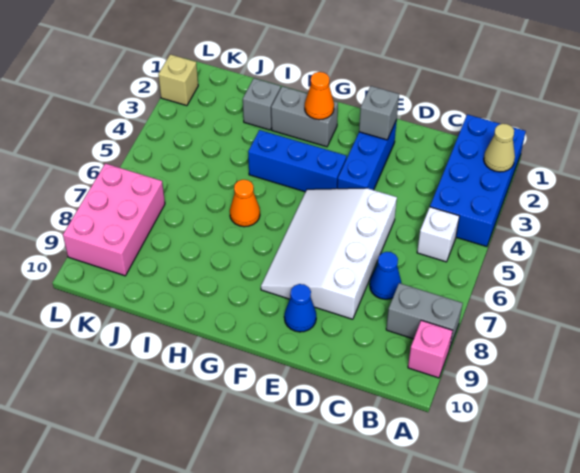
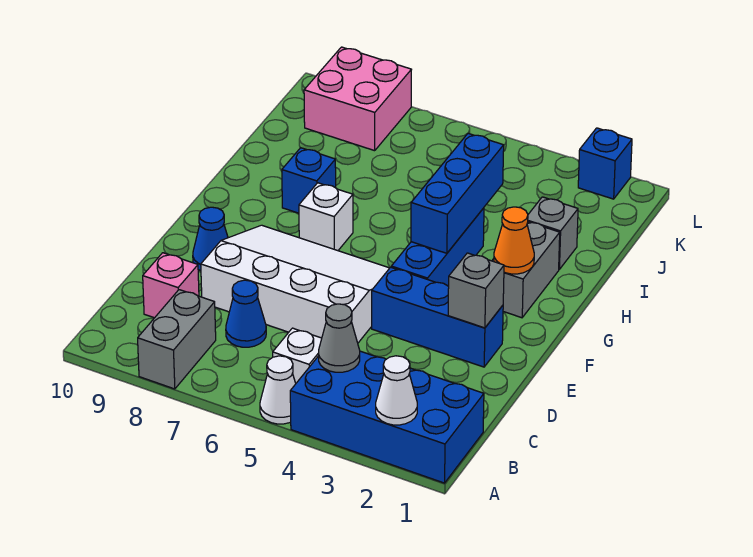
tan 1x1 cone [484,124,515,172] -> white 1x1 cone [376,356,417,425]
none -> white 1x1 cone [260,356,296,424]
pink 1x1 brick [408,320,453,378] -> pink 1x1 brick moved to [143,253,199,318]
none -> grey 1x1 cone [318,304,360,372]
none -> blue 1x3 brick [411,134,504,253]
none -> white 1x1 brick [299,183,353,251]
orange 1x1 cone [230,180,260,227] -> none
none -> blue 1x1 brick [282,148,336,213]
pink 2x3 brick [63,163,165,276] -> pink 2x2 brick [304,47,411,151]
tan 1x1 brick [158,54,198,106] -> blue 1x1 brick [578,128,632,199]

